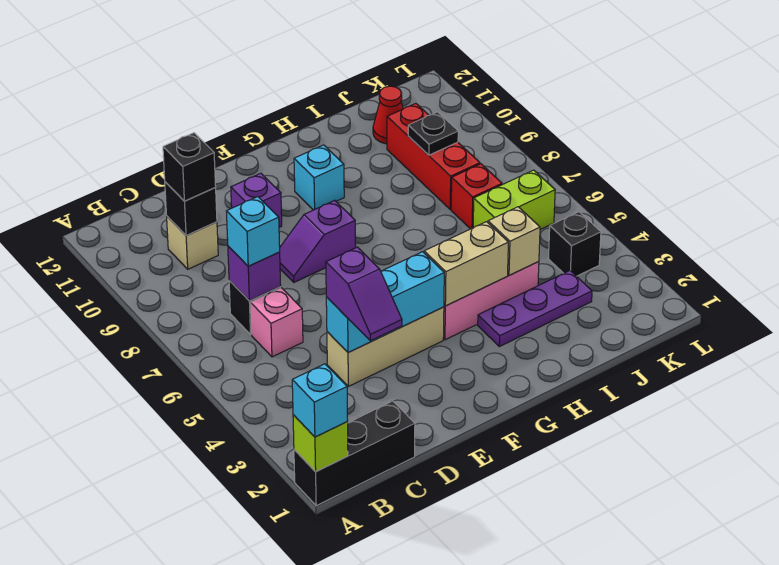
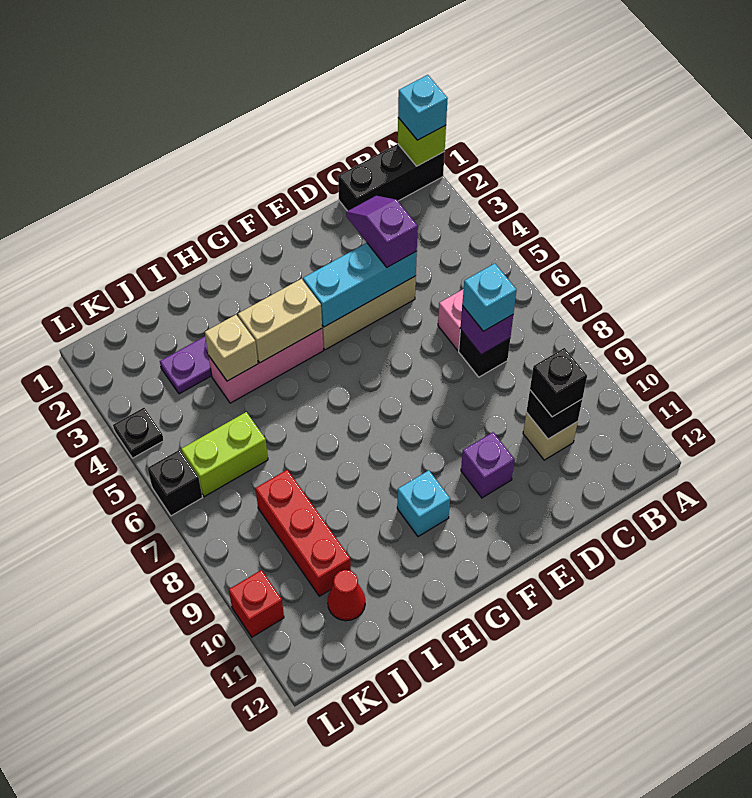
purple 1x2 slope [280,200,356,282] -> none
red 1x1 brick [451,164,502,229] -> red 1x1 brick moved to [229,570,284,637]
black 1x1 plate [408,112,458,155] -> black 1x1 plate moved to [113,408,164,458]
black 1x1 brick [548,212,601,276] -> black 1x1 brick moved to [148,450,202,516]

